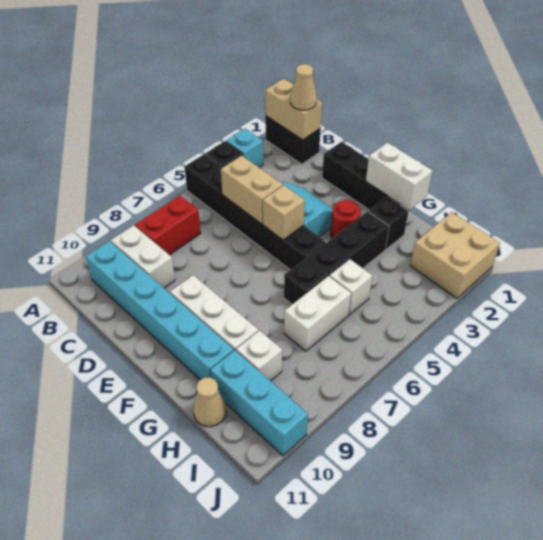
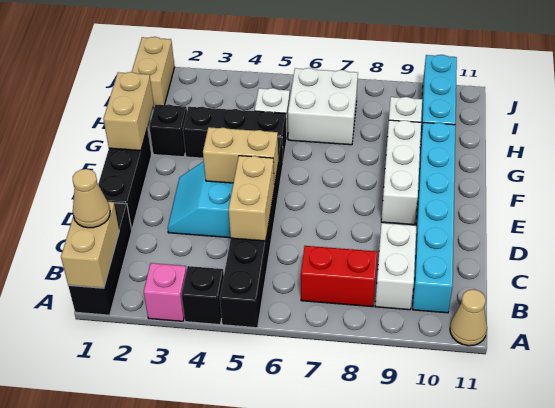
black 1x2 brick [265,116,321,164] -> black 1x3 brick [68,203,132,315]
cyan 1x1 brick [226,129,263,167] -> pink 1x1 brick [144,263,186,321]
tan 1x1 brick [263,185,305,240] -> tan 1x2 brick [203,127,278,186]
white 1x2 brick [366,143,432,210] -> tan 1x2 brick [103,72,154,151]
red 1x1 round brick [330,200,360,238] -> none
black 1x4 brick [284,212,389,304] -> black 1x3 brick [183,107,287,161]
white 1x2 brick [284,276,351,351] -> white 2x2 brick [288,68,358,145]
tan 1x1 cone [193,378,226,427] -> tan 1x1 cone moved to [450,290,487,346]
tan 2x2 brick [410,212,500,298] -> tan 1x2 brick [132,37,174,108]

